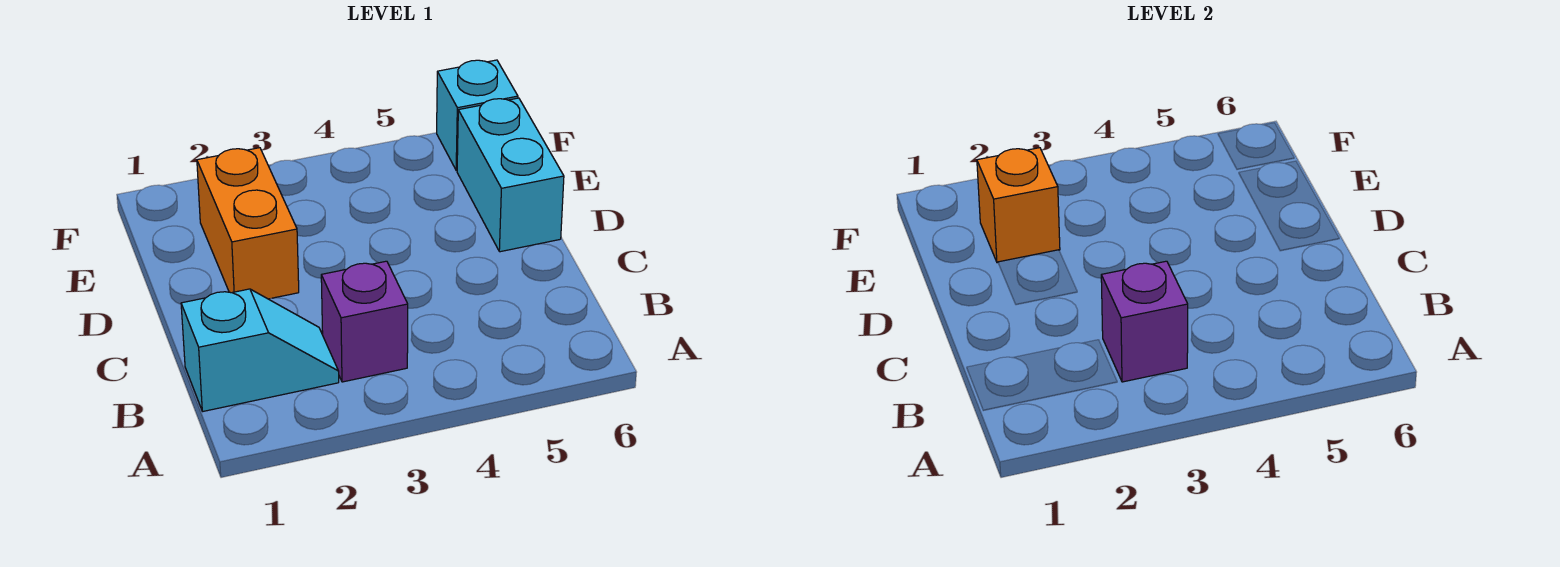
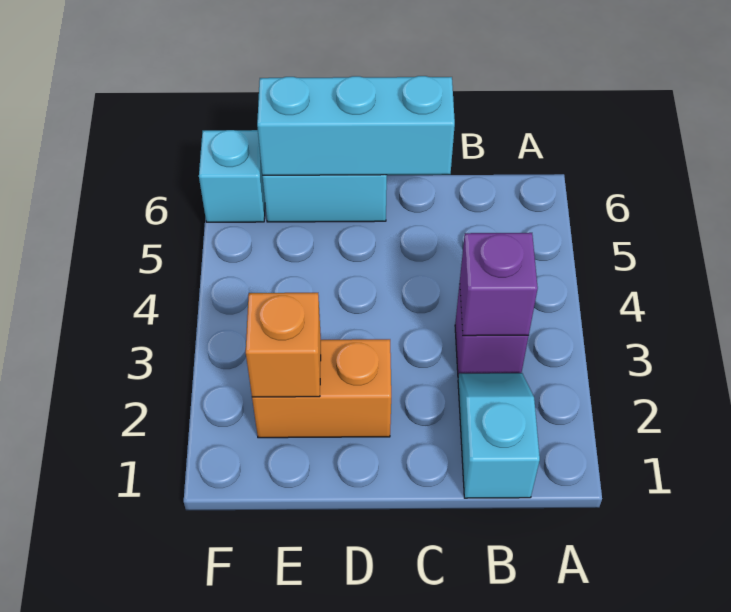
none -> cyan 1x3 brick [257,76,455,175]

